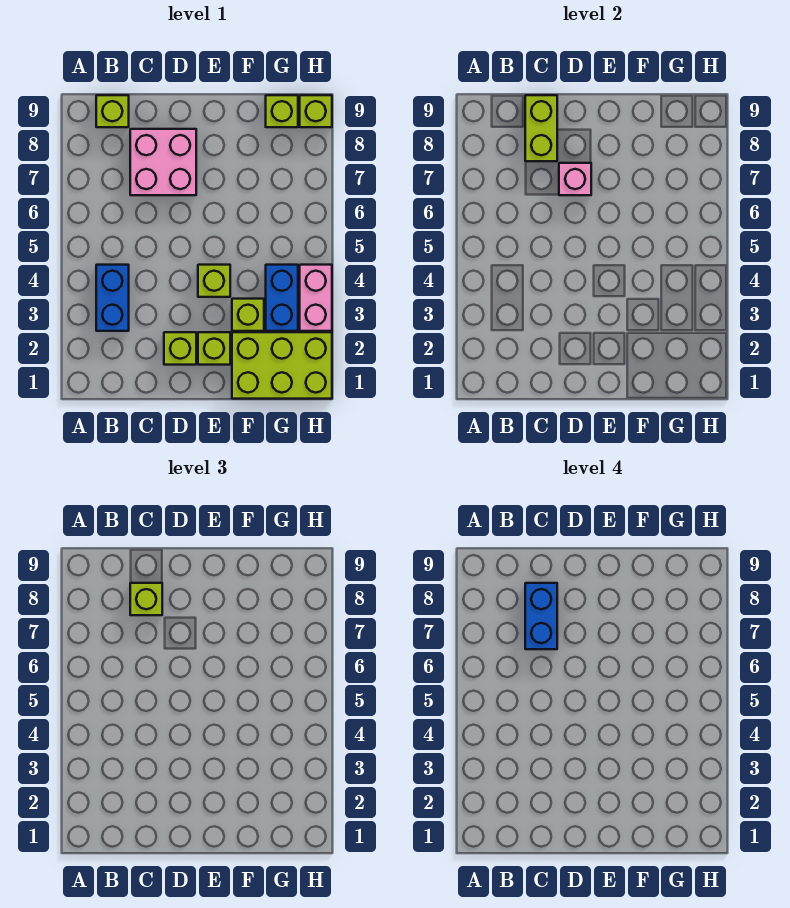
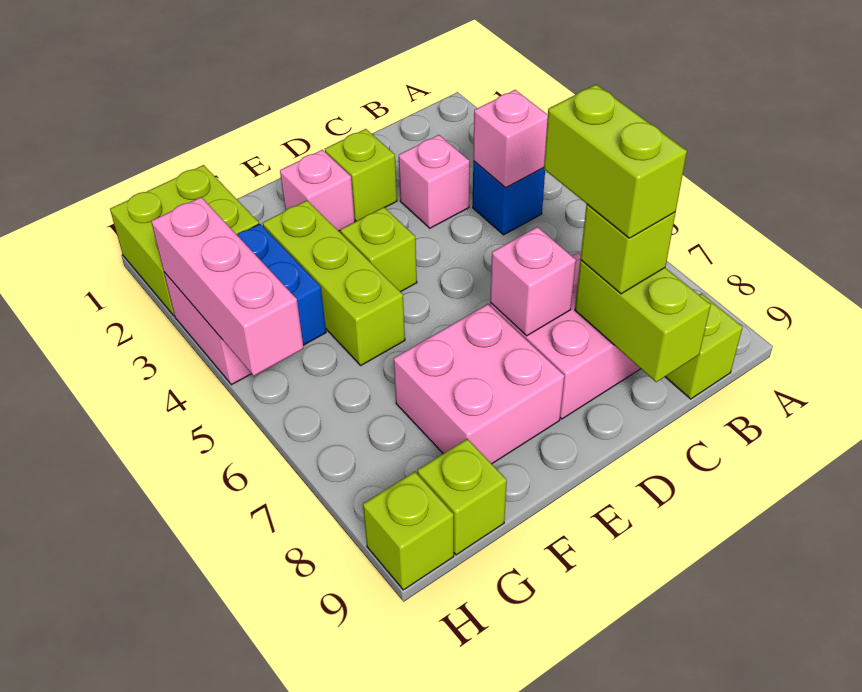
blue 1x2 brick [96,265,129,331] -> blue 1x1 brick [473,161,545,235]
none -> pink 1x1 brick [473,90,548,188]
none -> pink 1x1 brick [399,135,470,228]
blue 1x2 brick [525,583,557,649] -> lime 1x2 brick [544,85,687,238]
lime 1x1 brick [198,332,230,365] -> pink 1x1 brick [280,150,355,231]
none -> pink 2x2 brick [394,304,564,464]
lime 2x3 brick [232,332,332,399] -> lime 2x2 brick [110,165,259,316]
lime 1x1 brick [232,299,264,331] -> lime 1x3 brick [263,201,405,365]
none -> pink 1x3 brick [151,197,304,376]

